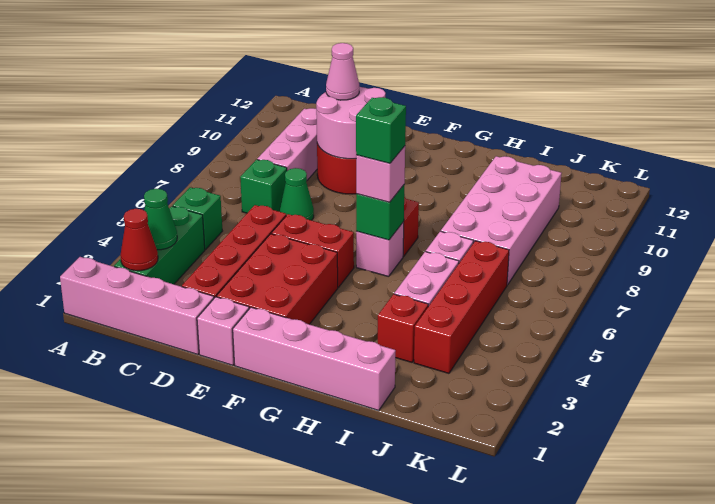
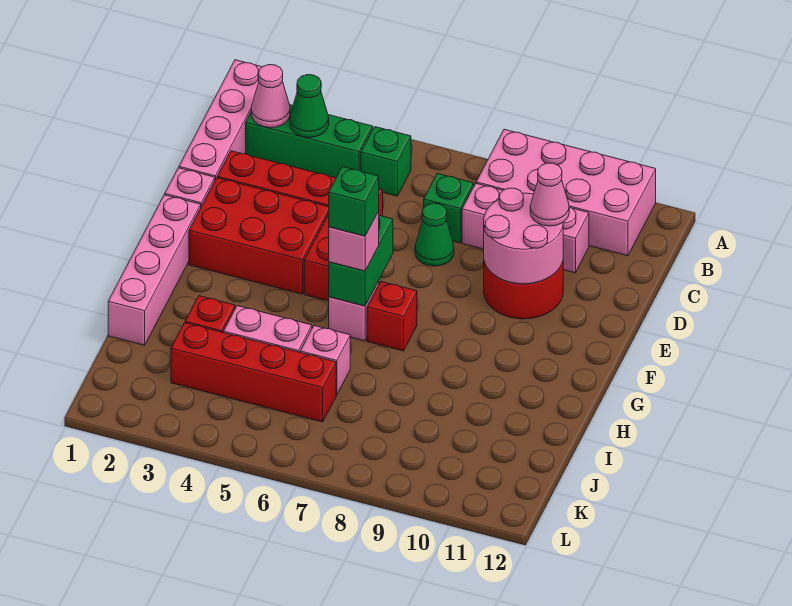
red 1x1 cone [120,209,158,271] -> pink 1x1 cone [251,65,290,128]
green 1x1 brick [356,184,405,240] -> green 1x2 brick [329,215,393,306]
pink 2x4 brick [441,156,562,285] -> pink 2x4 brick moved to [476,129,656,256]

